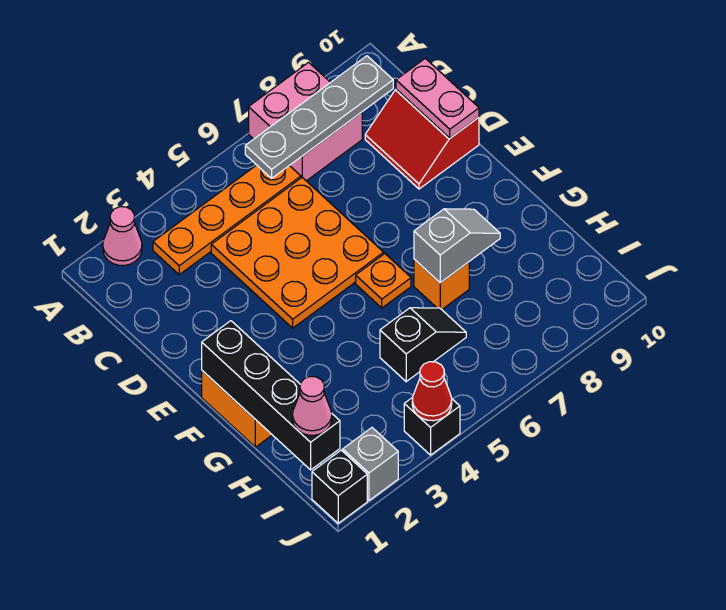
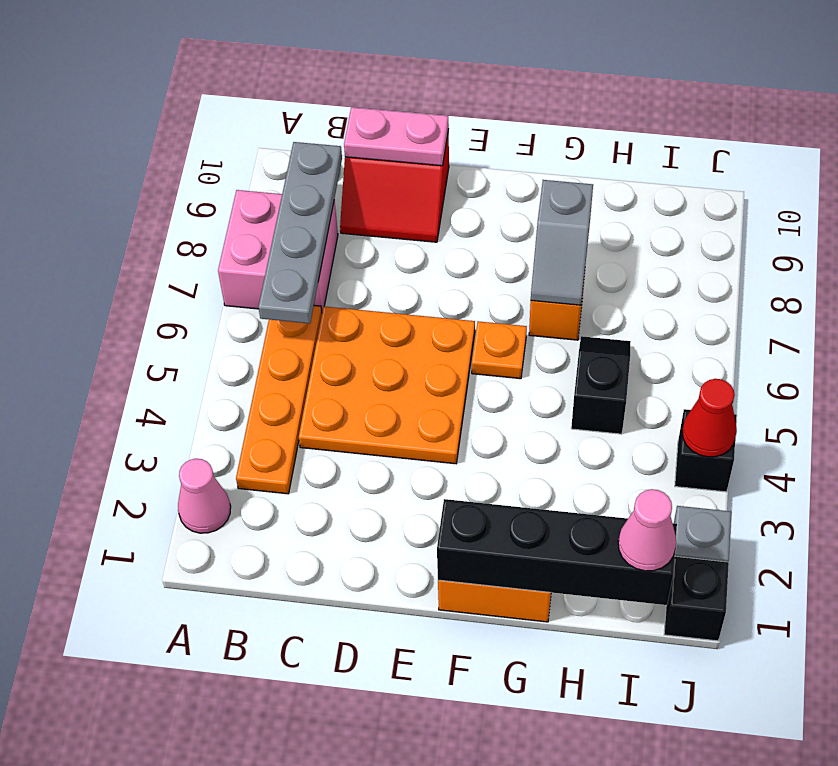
grey 1x2 slope [414,209,500,283] -> grey 1x2 slope turned to [531,180,593,305]

